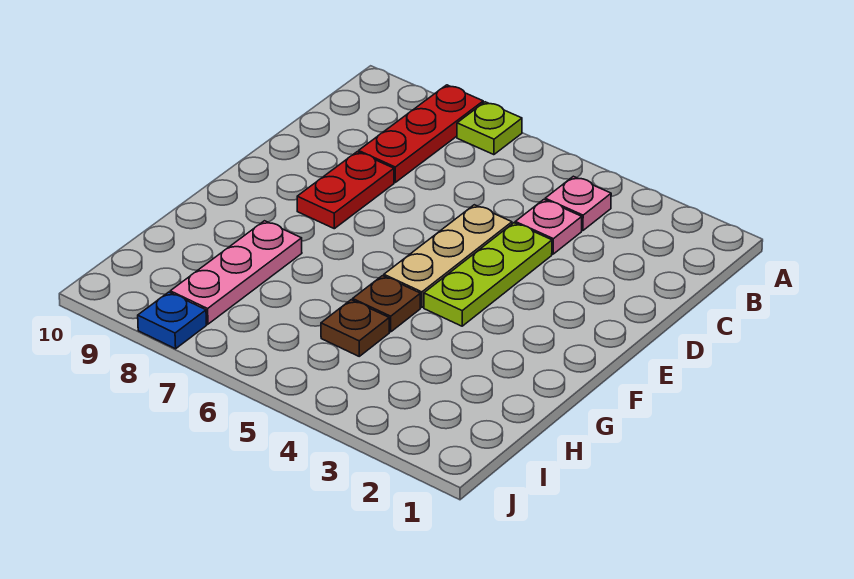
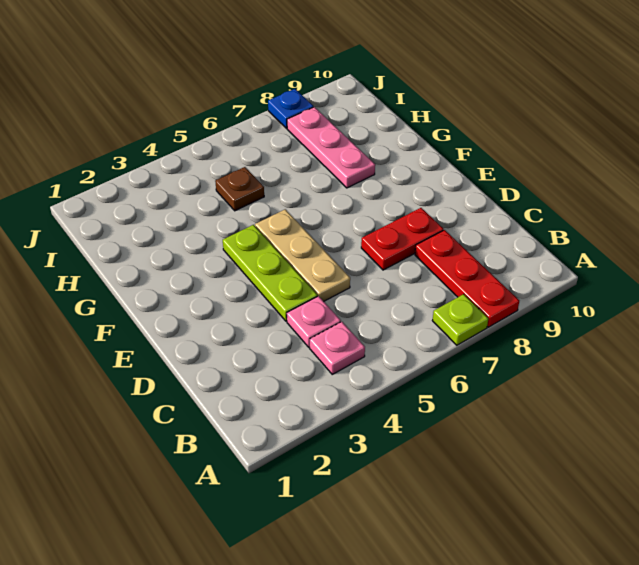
red 1x2 plate [297,152,394,229] -> red 1x2 plate turned to [361,208,443,270]
brown 1x1 plate [353,276,420,332] -> none

